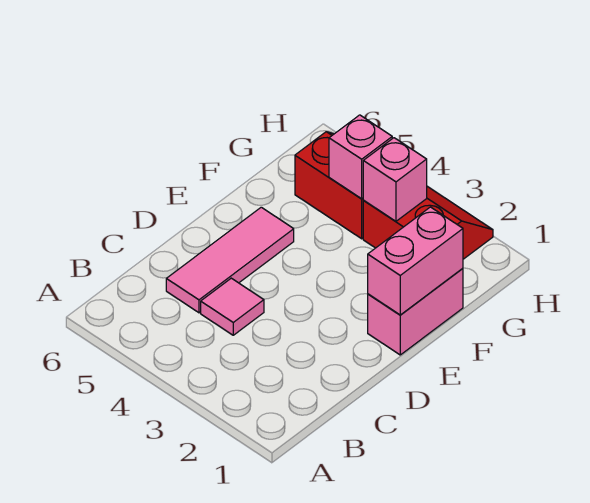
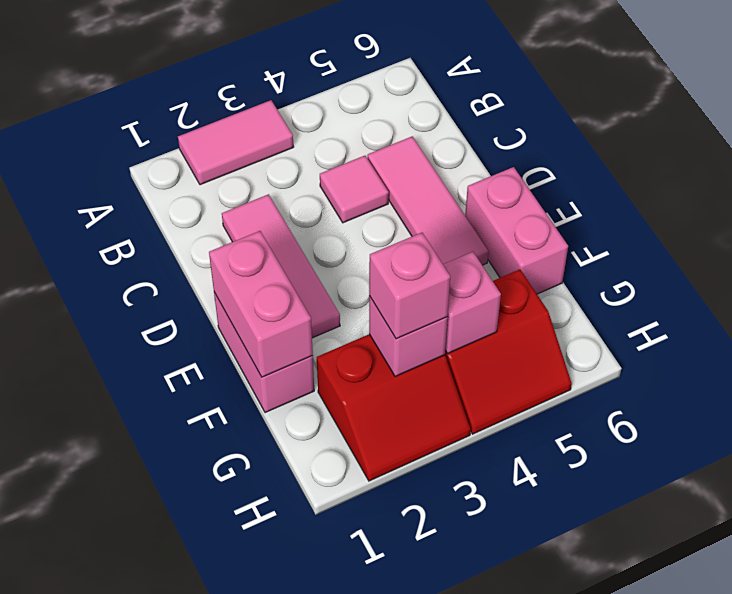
none -> pink 1x2 tile [178,100,294,185]
none -> pink 1x3 tile [222,194,340,338]
none -> pink 1x2 brick [465,167,568,294]
none -> pink 1x1 brick [369,233,450,339]

